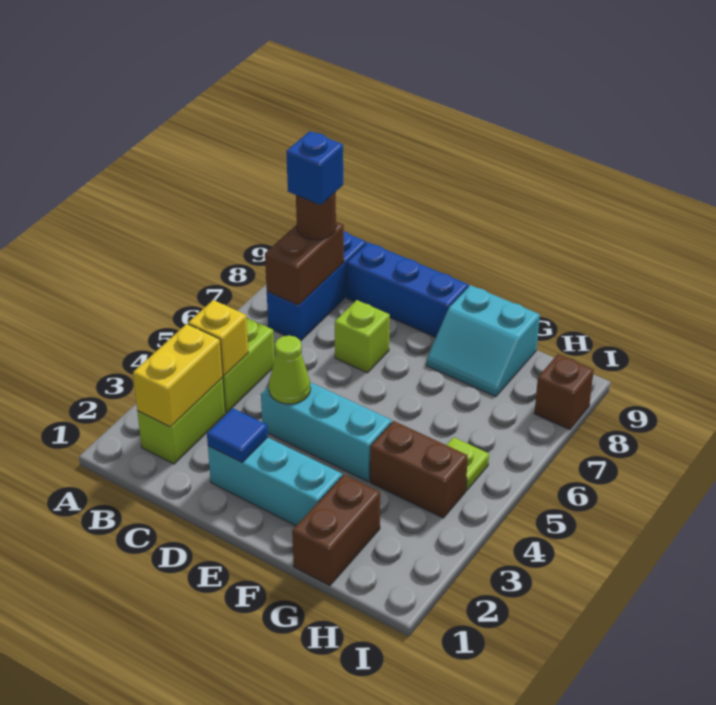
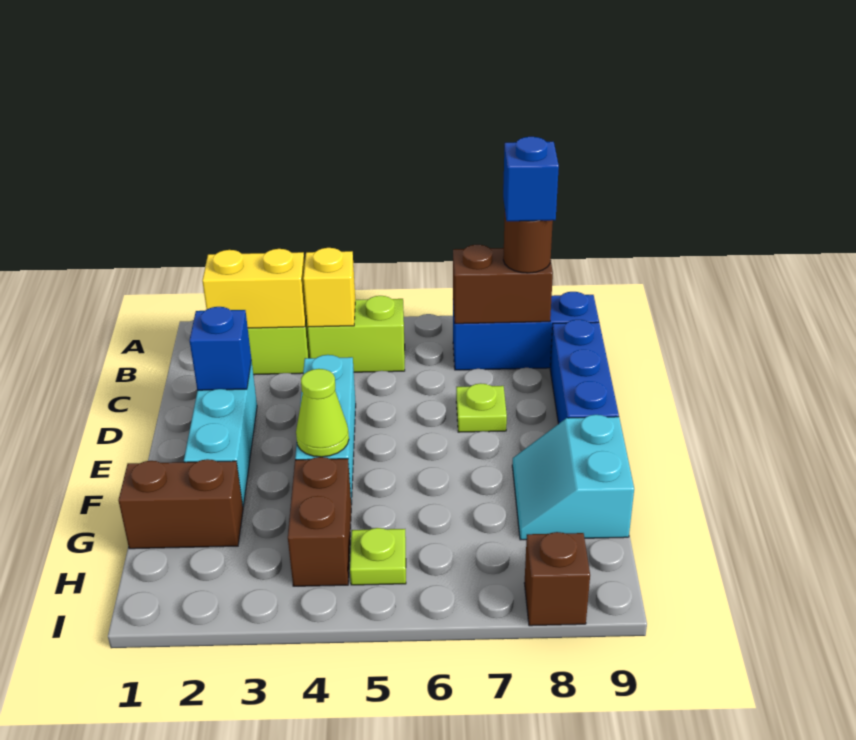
blue 1x1 tile [207,408,268,462] -> blue 1x1 brick [189,307,251,390]
lime 1x1 cone [269,335,311,404] -> lime 1x1 cone moved to [296,369,349,457]
lime 1x1 brick [335,300,390,373] -> lime 1x1 plate [456,383,507,432]

